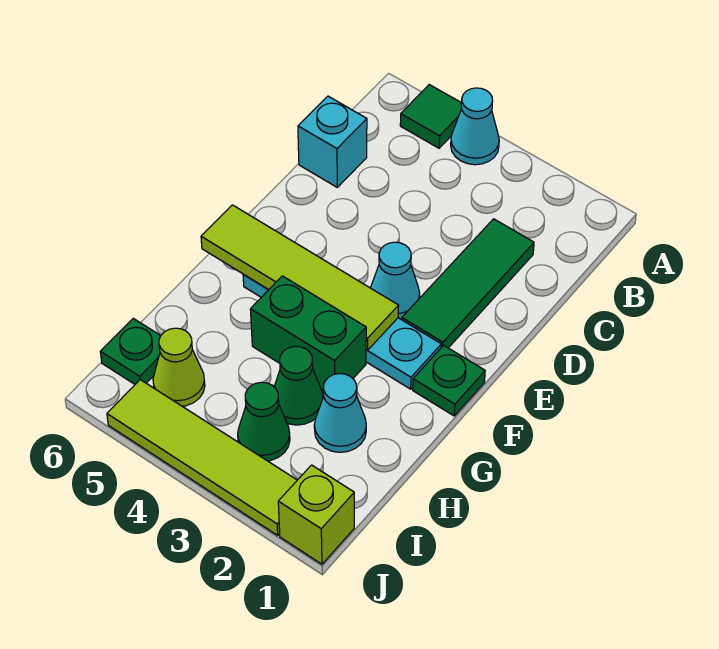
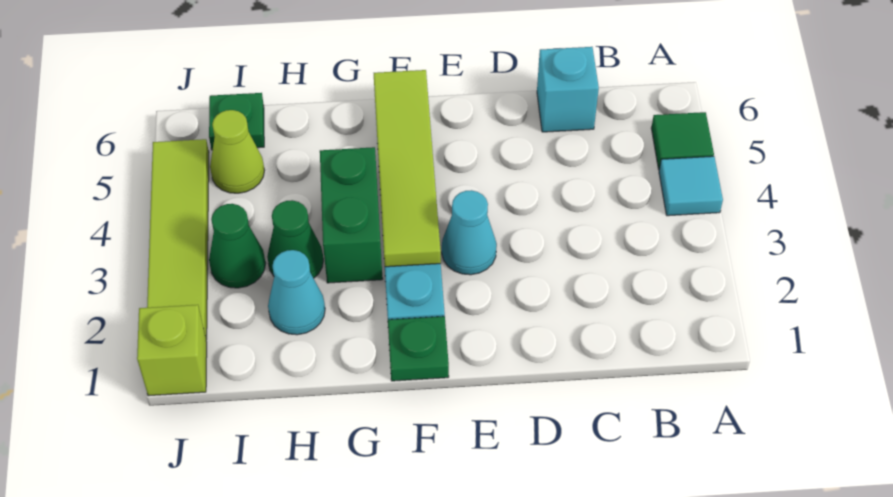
cyan 1x1 cone [451,88,499,165] -> cyan 1x1 tile [659,156,723,216]
green 1x3 tile [402,219,534,348] -> none

